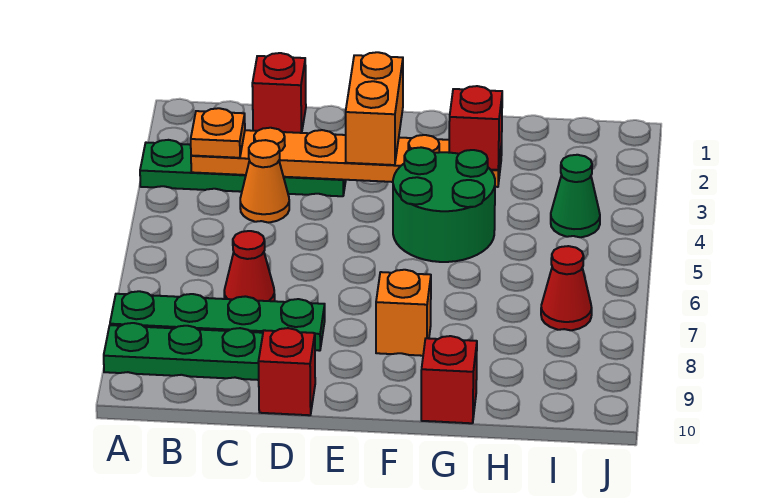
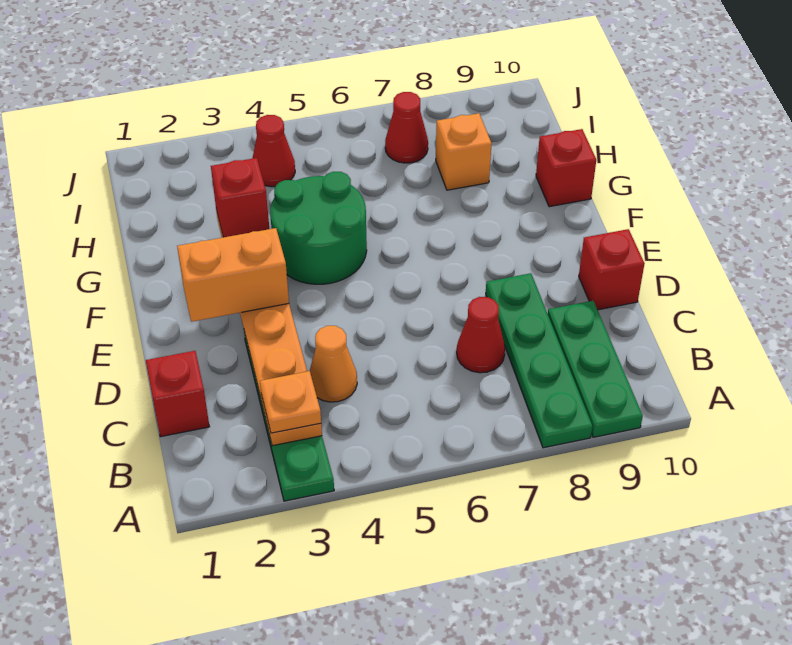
orange 1x1 brick [376,270,431,356] -> orange 1x1 brick moved to [436,113,492,190]
green 1x1 cone [551,155,600,237] -> red 1x1 cone [252,115,295,187]

